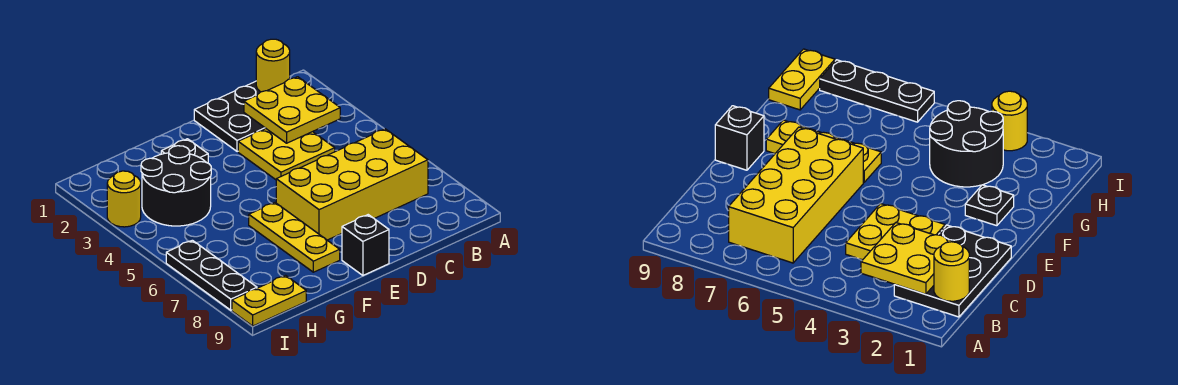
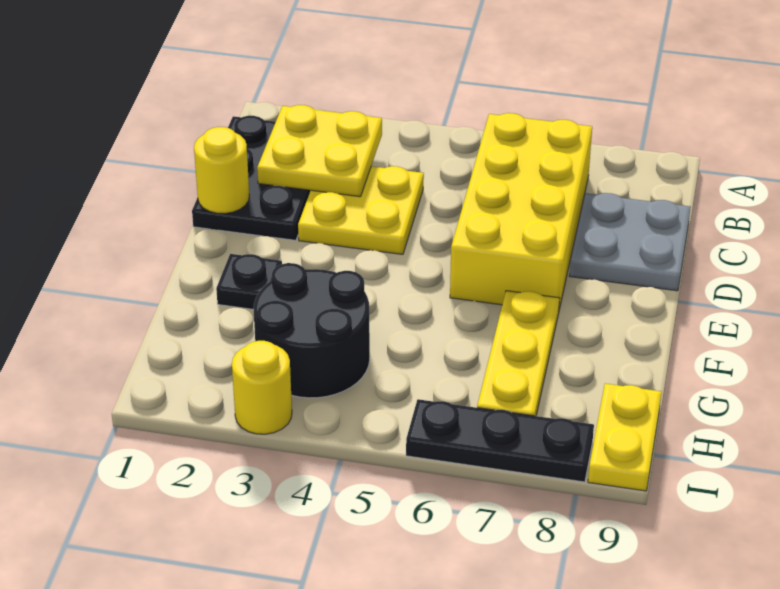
yellow 1x1 round brick [256,39,290,92] -> yellow 1x1 round brick moved to [194,127,249,214]
none -> grey 2x2 plate [569,193,691,291]
black 1x1 brick [342,215,389,275] -> none
yellow 1x3 plate [249,203,340,272] -> yellow 1x3 plate turned to [477,291,560,416]

